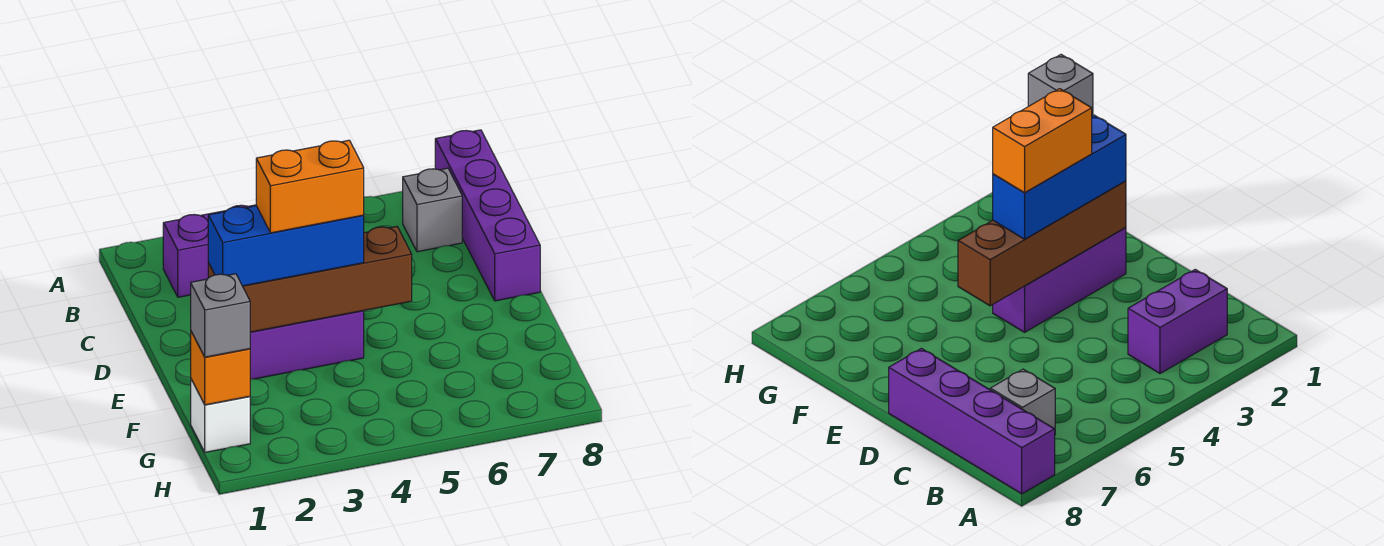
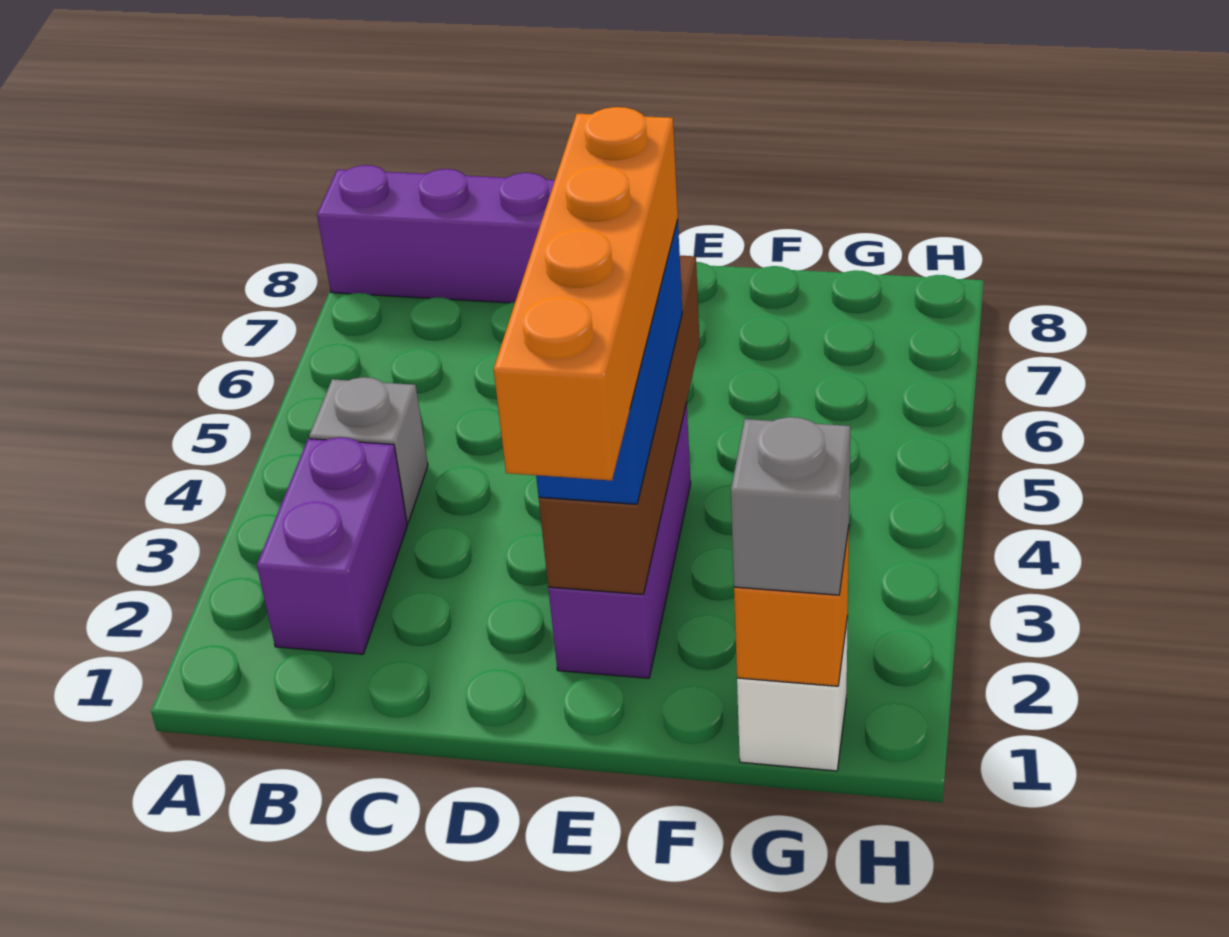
grey 1x1 brick [403,168,462,252] -> grey 1x1 brick moved to [309,377,428,523]
orange 1x2 brick [256,140,364,233] -> orange 1x4 brick [494,107,678,481]

